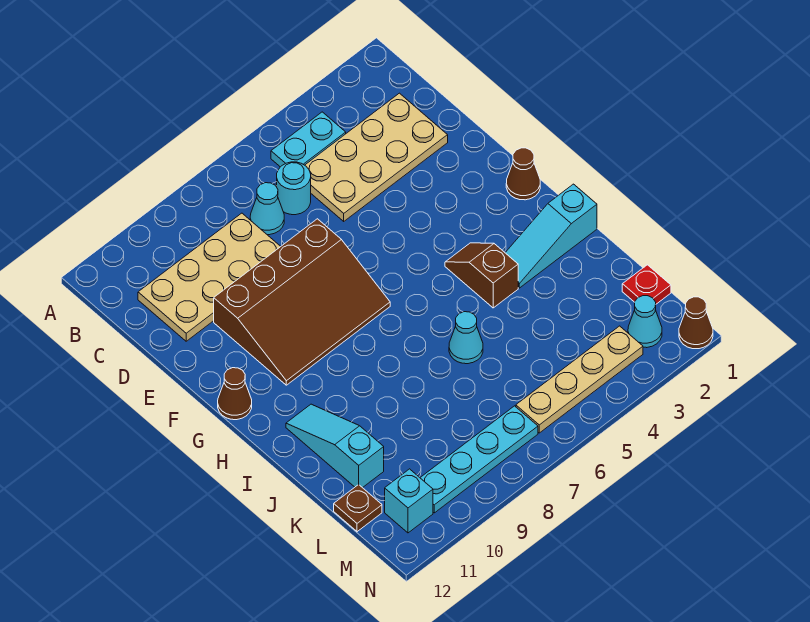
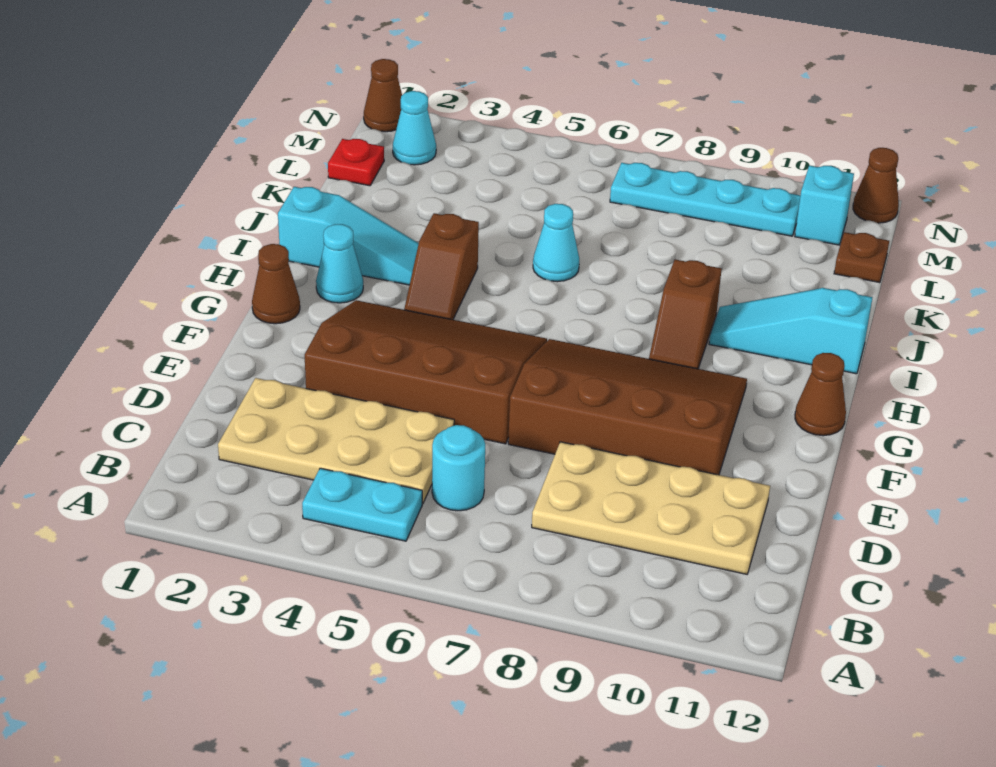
cyan 1x1 cone [250,183,284,235] -> cyan 1x1 cone moved to [316,224,363,303]
none -> brown 3x4 slope [305,300,547,444]
none -> brown 1x2 slope [649,259,722,369]
cyan 1x3 slope [286,404,384,488] -> cyan 1x3 slope turned to [709,288,873,374]
tan 1x4 plate [516,326,643,433] -> none
none -> brown 1x1 cone [853,148,899,223]

